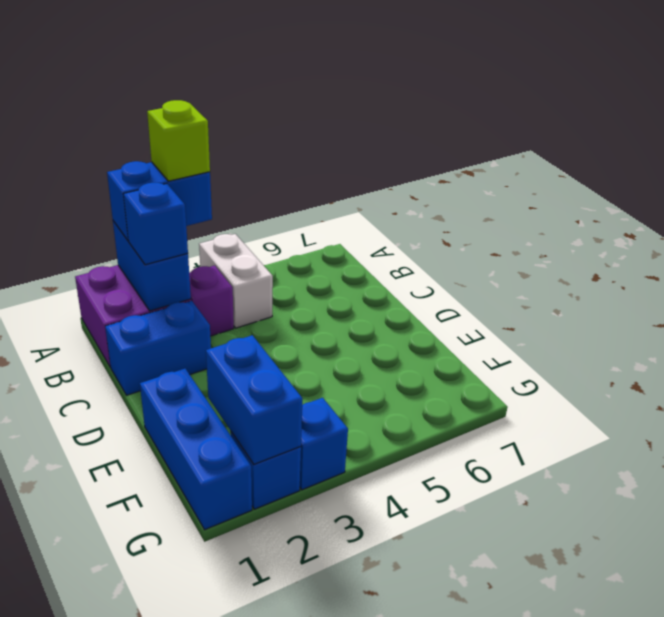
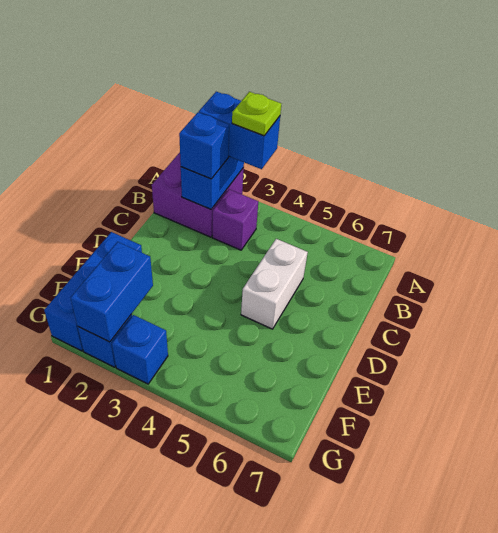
lime 1x1 brick [147,100,210,181] -> lime 1x1 plate [232,92,281,136]
white 1x2 brick [199,234,273,328] -> white 1x2 brick moved to [241,239,308,329]
blue 1x2 brick [105,301,211,395] -> none

